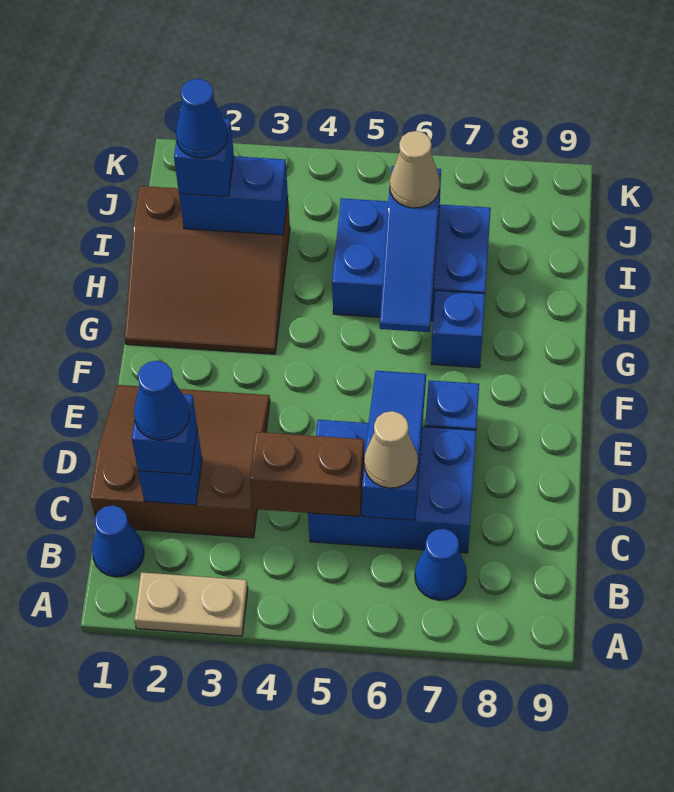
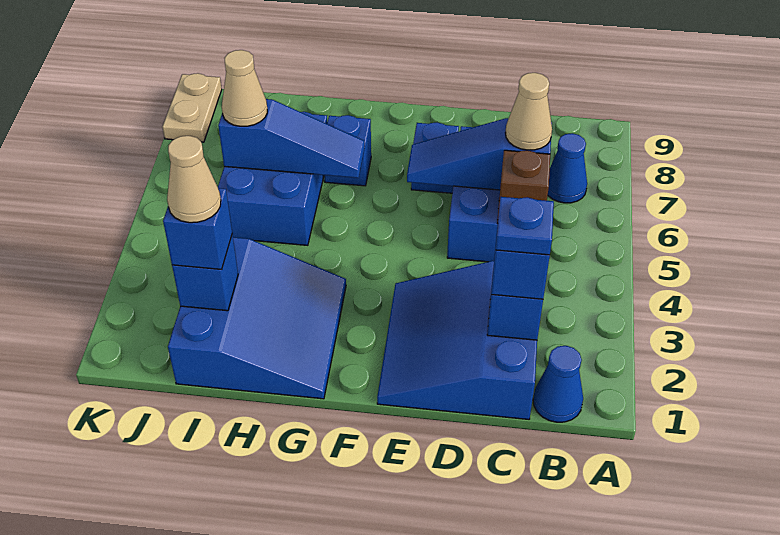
tan 1x2 plate [134,572,248,636] -> tan 1x2 plate moved to [163,73,222,142]
brown 3x3 slope [90,385,270,538] -> blue 3x3 slope [377,261,537,419]
blue 1x1 cone [134,361,189,440] -> blue 1x1 plate [496,197,554,255]
brown 1x2 brick [250,432,364,516] -> brown 1x1 brick [497,150,550,223]
brown 3x3 slope [125,186,290,354] -> blue 3x3 slope [168,237,346,399]
blue 1x2 brick [179,156,288,235] -> blue 1x1 brick [172,234,238,311]
blue 1x1 cone [176,79,227,158] -> tan 1x1 cone [167,136,221,223]

